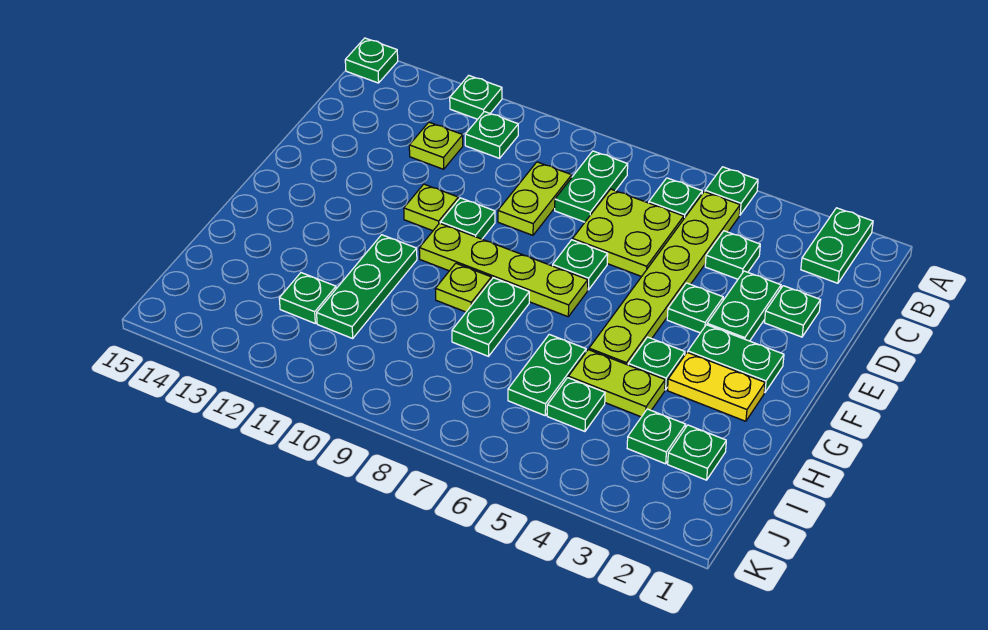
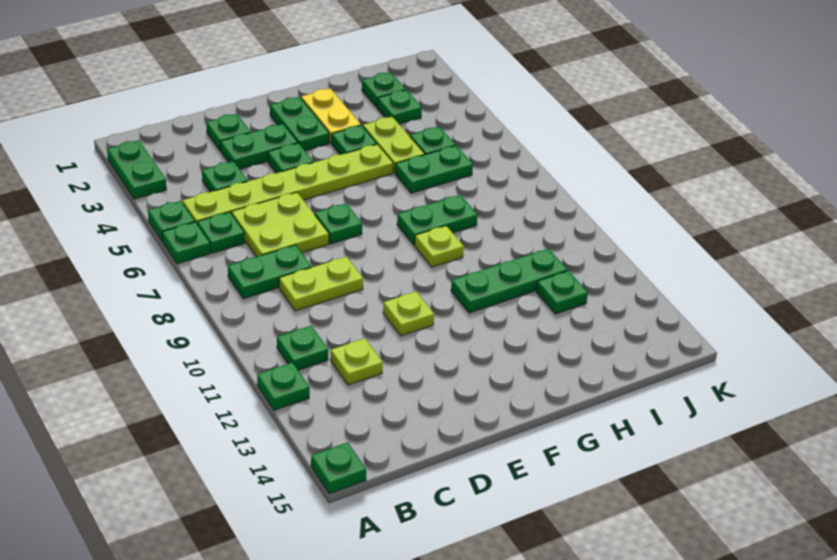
green 1x2 plate [801,208,873,283] -> green 1x2 plate turned to [107,140,166,199]
green 1x1 plate [440,198,495,239] -> green 1x1 plate moved to [162,222,210,264]
lime 1x4 plate [419,223,588,317] -> none

